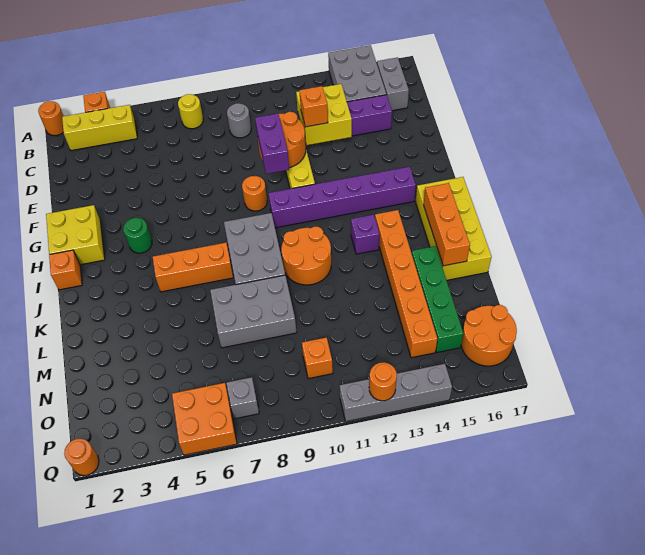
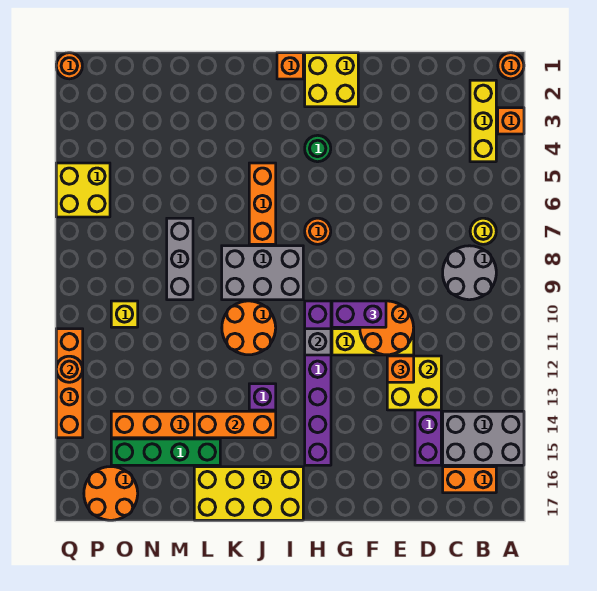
grey 1x2 brick [377,57,409,111] -> orange 1x2 brick [443,467,496,493]
grey 1x1 round brick [227,103,251,138] -> grey 2x2 round brick [443,246,496,300]
orange 1x1 round brick [242,176,267,211] -> orange 1x1 round brick moved to [305,218,331,244]
orange 1x3 brick [424,183,470,266] -> orange 1x3 brick moved to [194,411,276,438]
grey 2x3 brick [210,275,297,348] -> grey 1x3 brick [167,218,193,300]
orange 1x1 brick [302,338,333,379] -> yellow 1x1 brick [111,301,138,327]
orange 2x2 brick [172,383,237,455] -> yellow 2x2 brick [56,163,110,217]
grey 1x1 brick [227,377,259,419] -> grey 1x1 brick moved to [305,329,331,355]
grey 1x4 brick [340,364,452,422] -> orange 1x4 brick [56,329,83,438]

